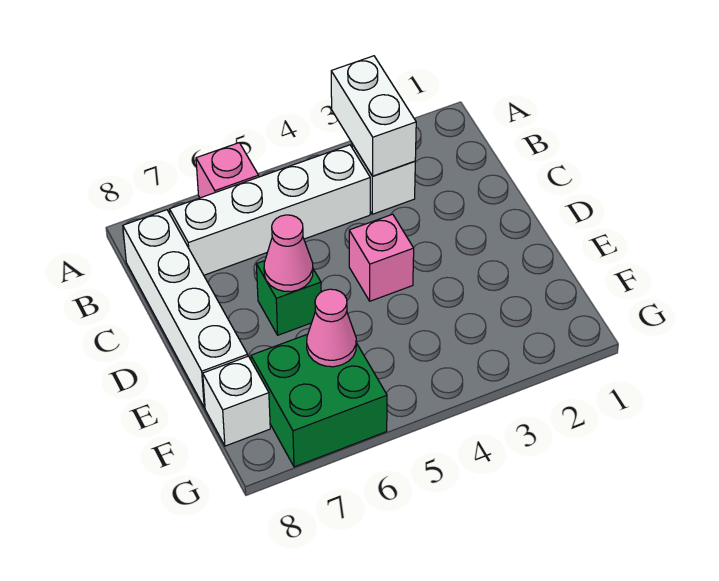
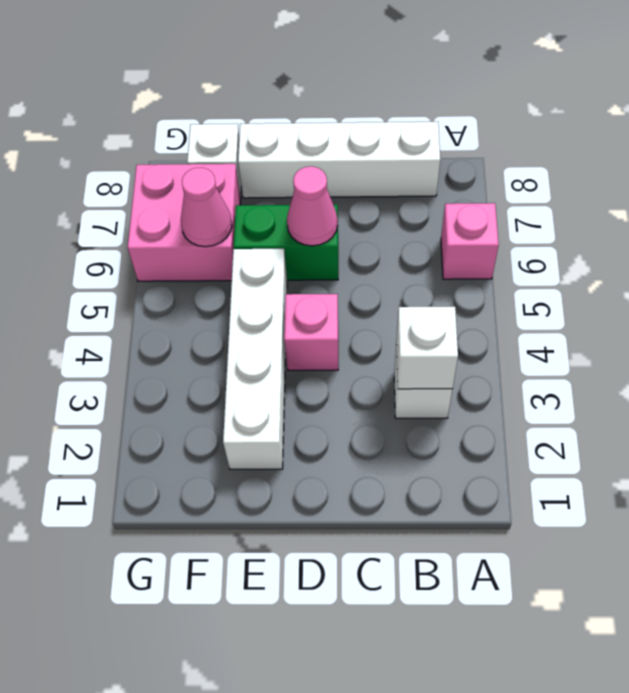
white 1x2 brick [331,56,416,176] -> white 1x1 brick [396,307,458,389]
white 1x4 brick [170,145,370,275] -> white 1x4 brick moved to [223,249,287,469]
green 1x1 brick [256,261,321,335] -> green 1x2 brick [234,205,338,280]
green 2x2 brick [251,334,387,467] -> pink 2x2 brick [128,164,241,281]

